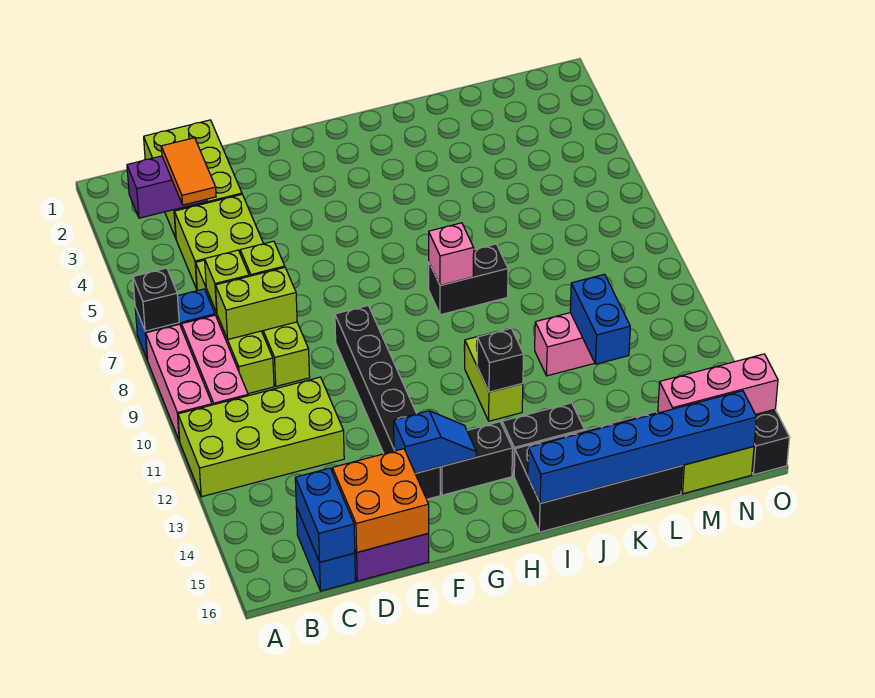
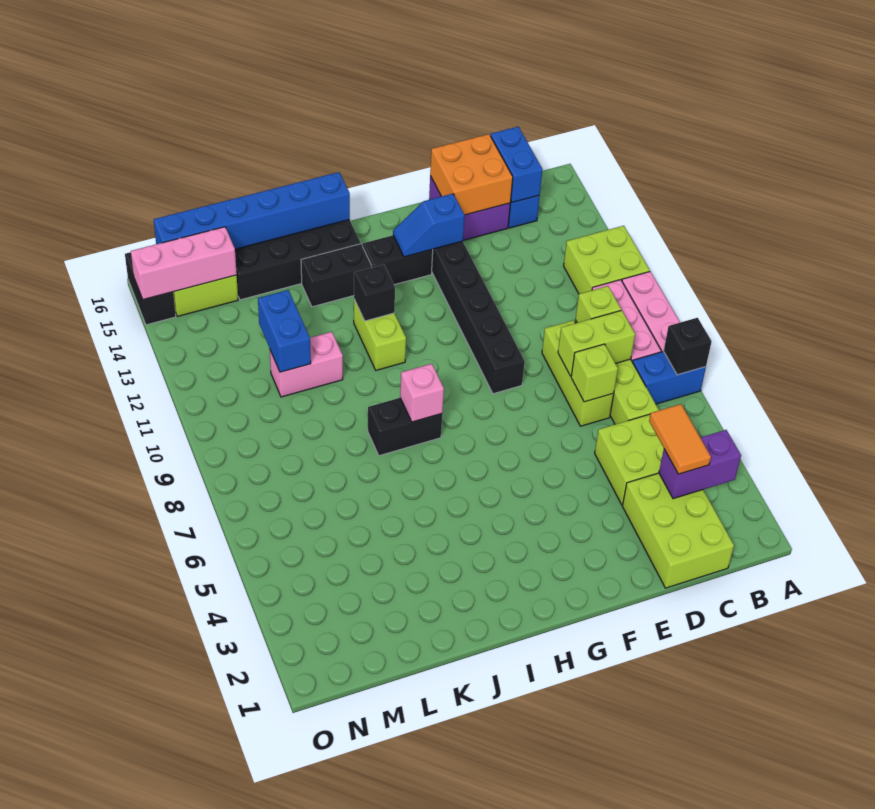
lime 2x4 brick [178,377,344,497] -> lime 2x2 brick [564,226,650,294]
lime 1x1 brick [205,250,249,313] -> lime 1x1 brick moved to [575,286,621,323]

